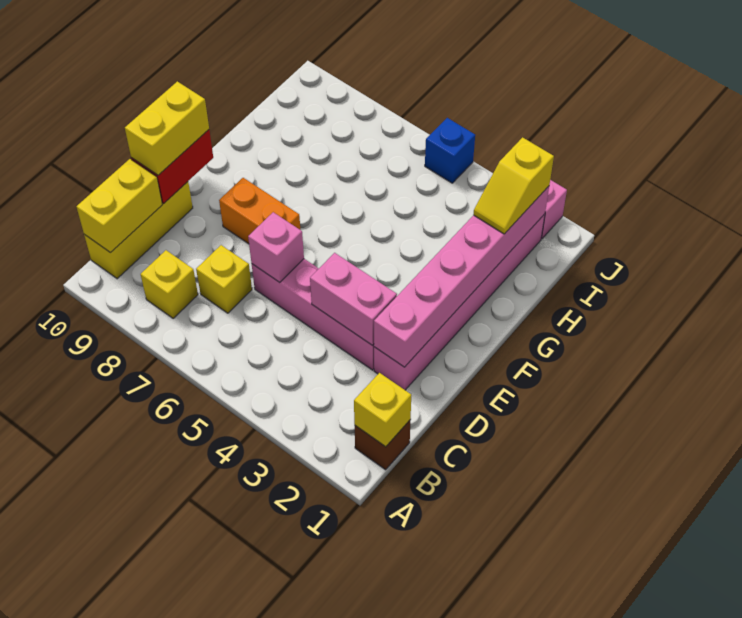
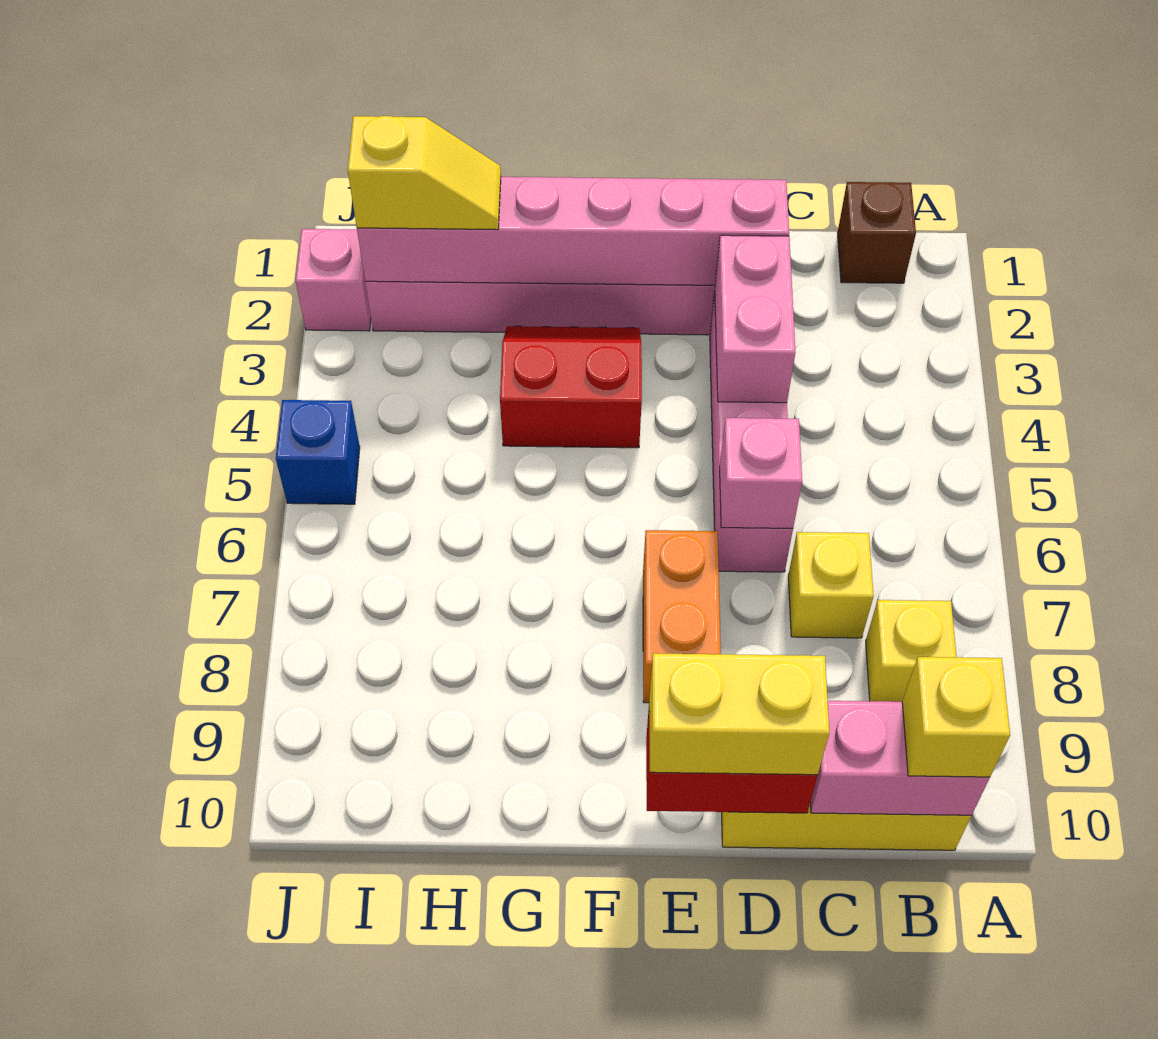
yellow 1x1 brick [354,373,411,447] -> yellow 1x1 brick moved to [902,657,1010,777]
yellow 1x2 brick [77,159,162,253] -> pink 1x2 brick [810,701,990,816]
none -> red 2x2 slope [500,326,642,448]

